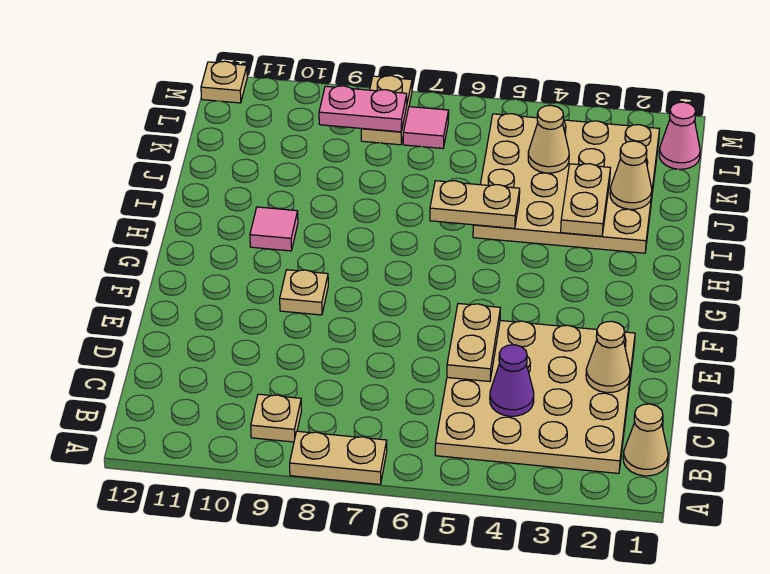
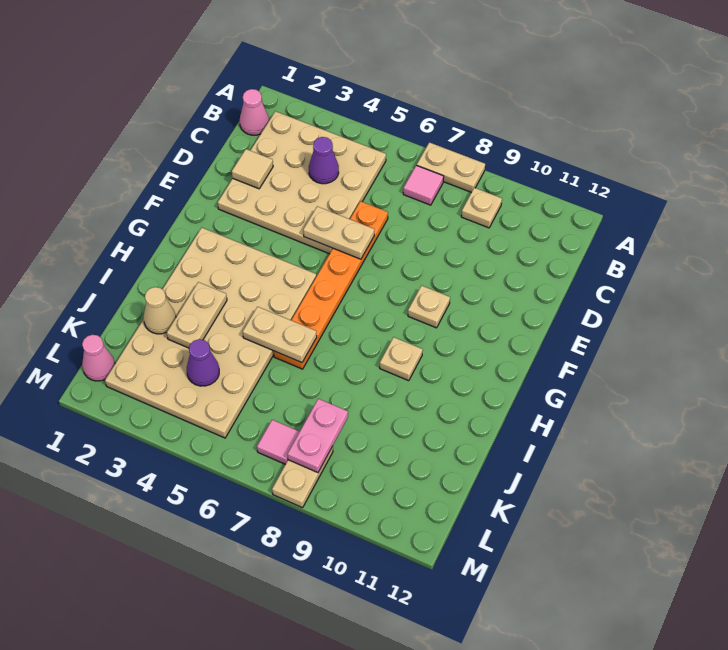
tan 1x1 cone [623,404,668,476] -> pink 1x1 cone [240,89,269,135]
tan 1x1 cone [586,321,630,393] -> tan 1x1 tile [232,149,273,189]
tan 1x2 plate [447,304,500,381] -> tan 1x2 plate turned to [303,206,374,259]
none -> orange 1x6 plate [273,201,388,369]
pink 1x1 tile [250,207,298,251] -> pink 1x1 tile moved to [403,165,444,205]
tan 4x4 plate [473,114,660,253] -> tan 4x6 plate [105,228,316,438]
tan 1x1 cone [528,105,569,173] -> purple 1x1 cone [187,339,219,386]
pink 1x2 plate [319,86,407,132] -> pink 1x2 plate turned to [288,399,348,473]
tan 1x1 plate [201,61,247,103] -> tan 1x1 plate moved to [380,337,423,381]

